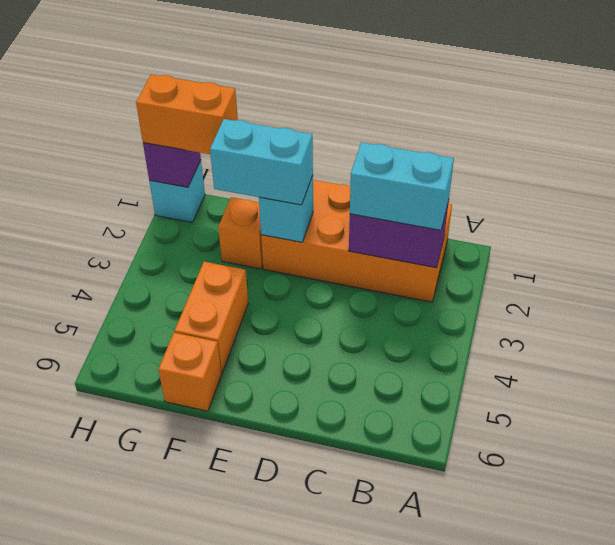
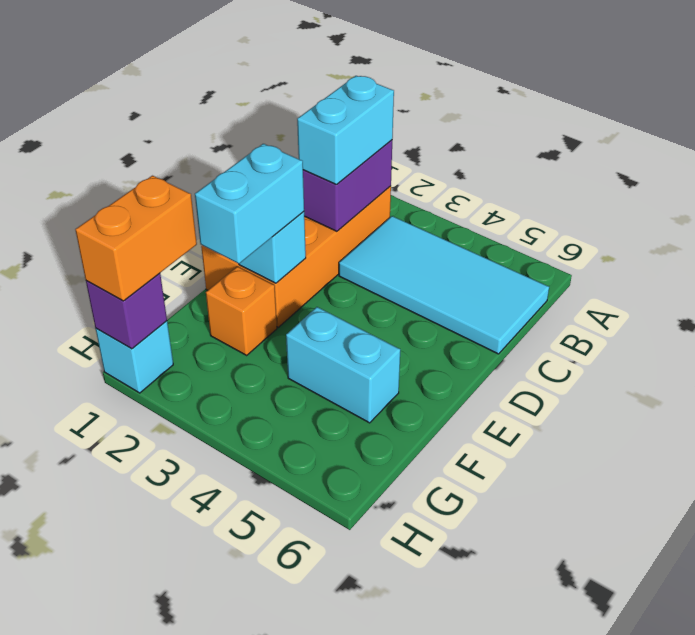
none -> cyan 2x4 tile [339,216,549,354]
orange 1x2 brick [175,262,248,373] -> cyan 1x2 brick [286,307,400,423]
orange 1x1 brick [158,333,222,411] -> none

